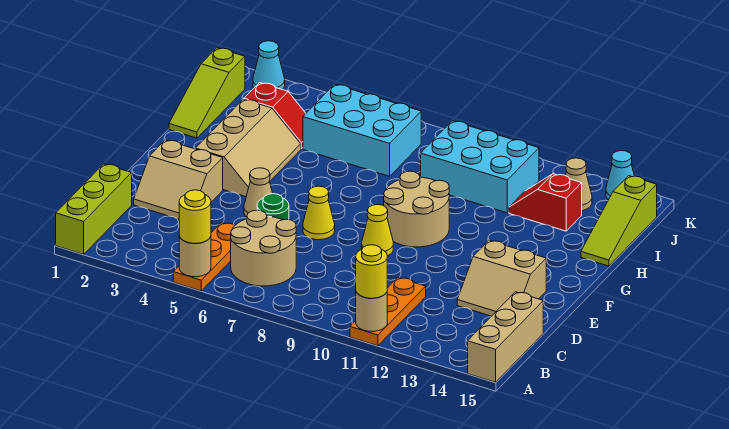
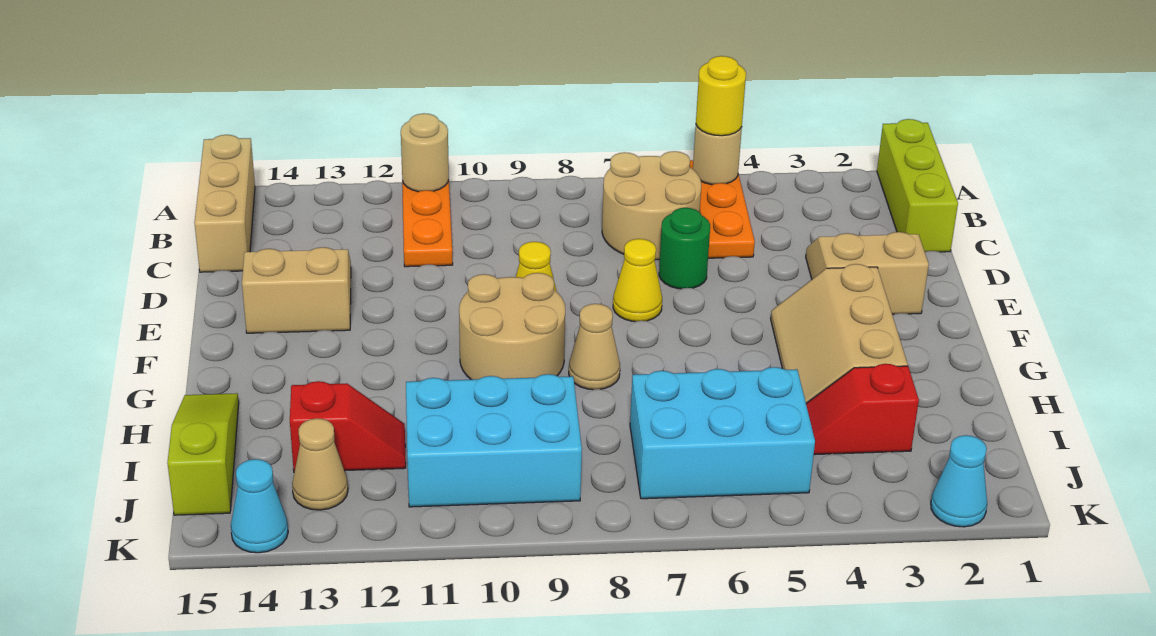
yellow 1x1 round brick [356,245,387,298] -> none
tan 1x1 cone [244,168,273,217] -> tan 1x1 cone moved to [569,304,620,390]
lime 1x3 slope [169,48,245,138] -> none

